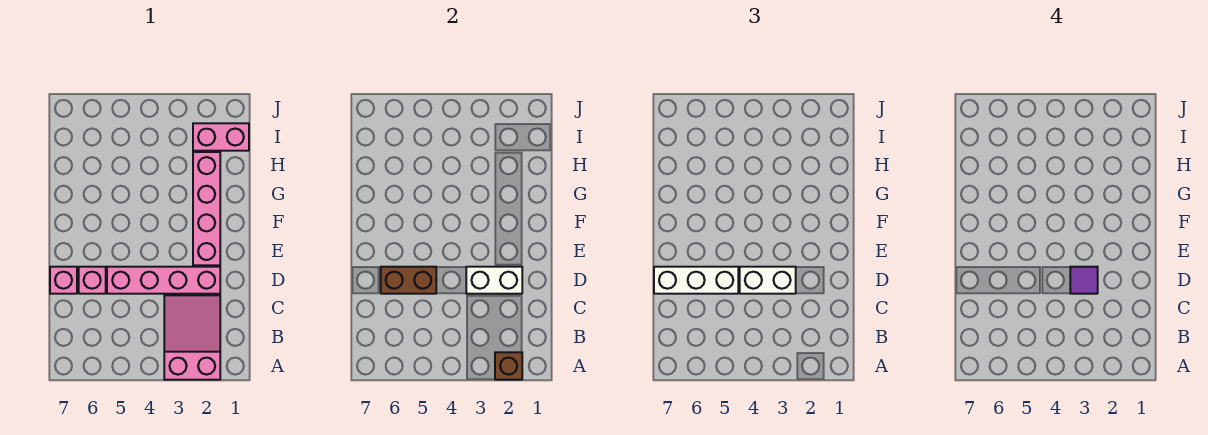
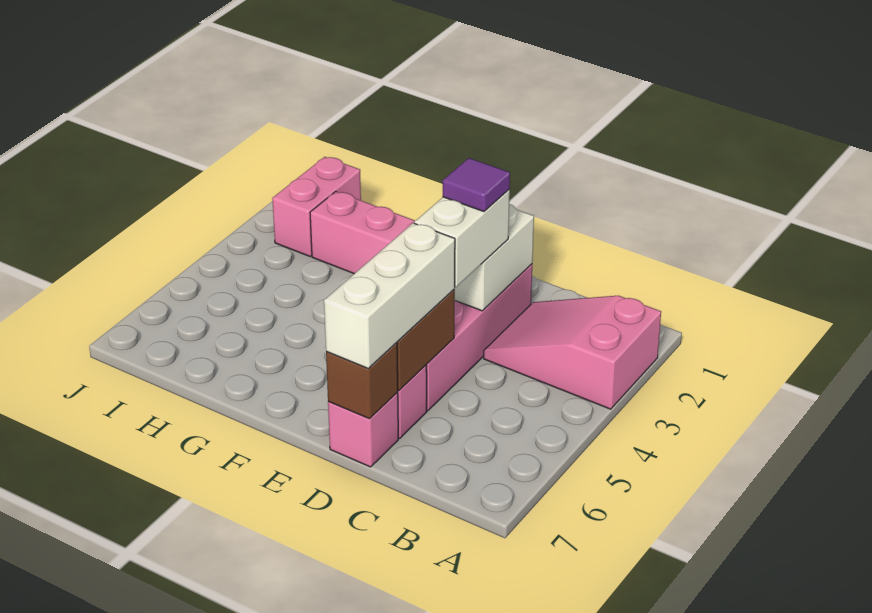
brown 1x1 brick [495,352,522,380] -> brown 1x1 brick moved to [326,343,398,419]

